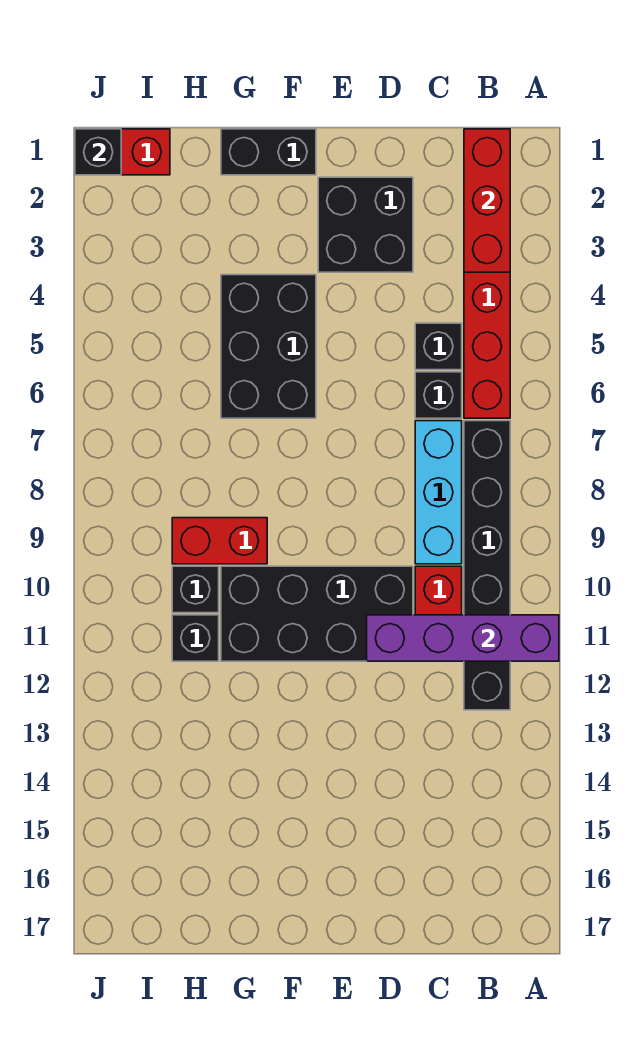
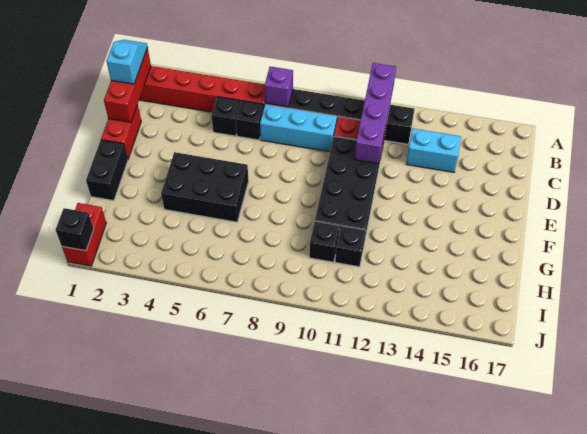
red 1x3 brick [464,129,510,272] -> red 1x3 brick turned to [104,48,151,122]
none -> cyan 1x2 slope [107,40,147,84]
none -> purple 1x1 brick [265,67,293,107]
none -> cyan 1x2 brick [406,129,461,172]
black 2x2 brick [318,177,413,272] -> none
red 1x2 brick [172,518,267,564] -> red 1x2 brick moved to [101,105,141,159]

